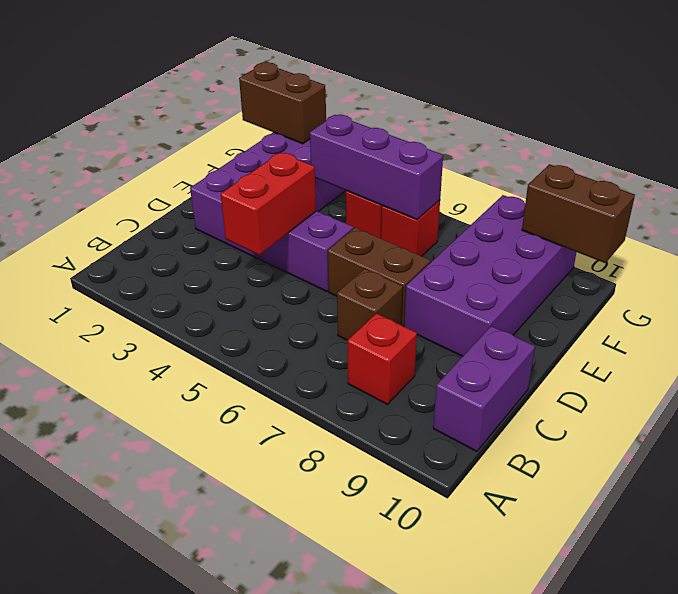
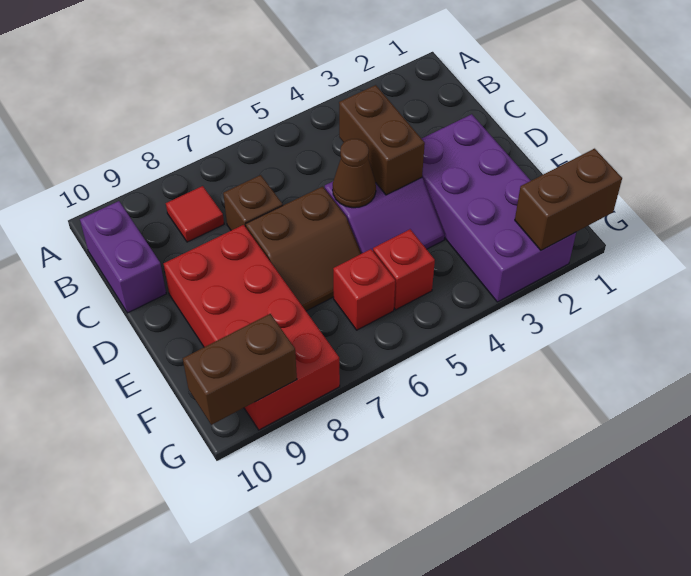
red 1x1 brick [347,313,417,404] -> red 1x1 tile [166,186,224,242]
red 1x2 brick [221,152,316,255] -> brown 1x2 brick [339,85,425,195]
none -> brown 1x1 cone [333,139,376,208]
purple 2x4 brick [404,195,576,356] -> red 2x4 brick [164,225,340,430]
purple 1x3 brick [310,115,443,220] -> none

